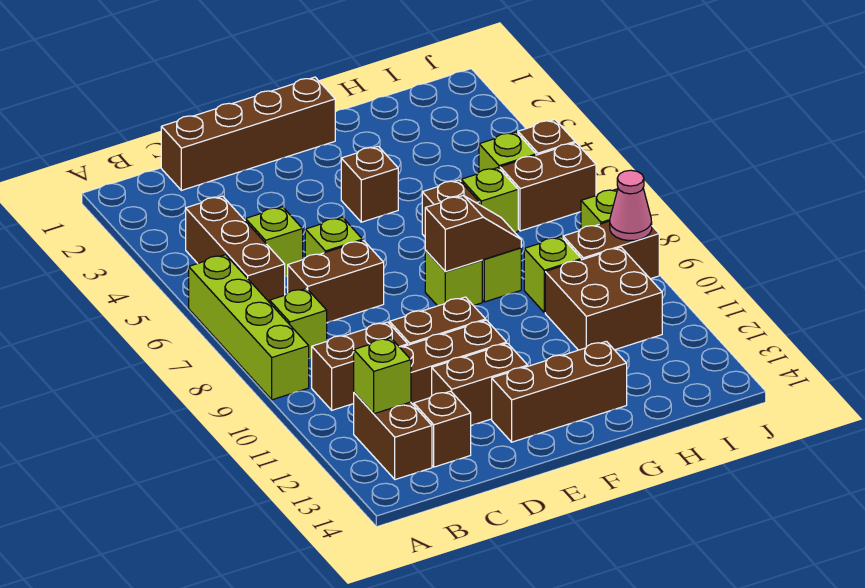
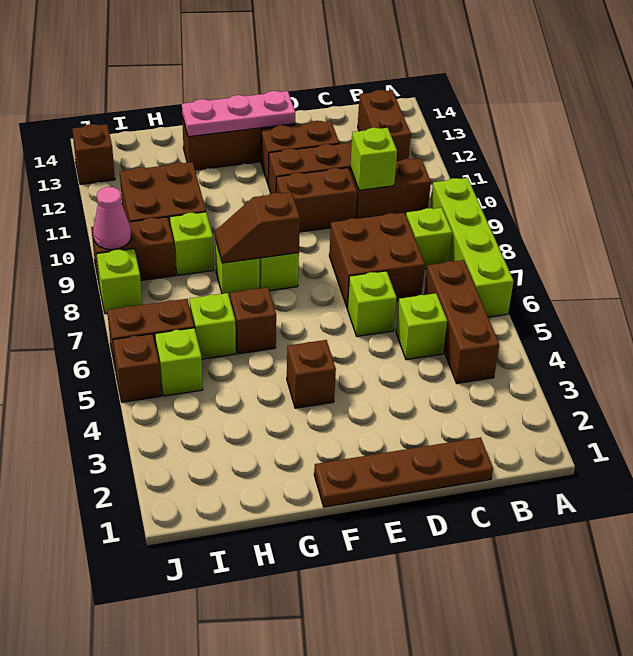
lime 1x1 brick [354,338,411,414] -> lime 1x1 brick moved to [350,128,397,190]
brown 1x4 brick [161,77,335,190] -> brown 1x4 plate [314,437,493,507]
brown 1x2 brick [288,240,384,323] -> brown 2x2 brick [329,213,425,308]
brown 1x1 brick [414,391,471,467] -> brown 1x1 brick moved to [72,124,115,184]
none -> pink 1x3 plate [182,91,295,137]

